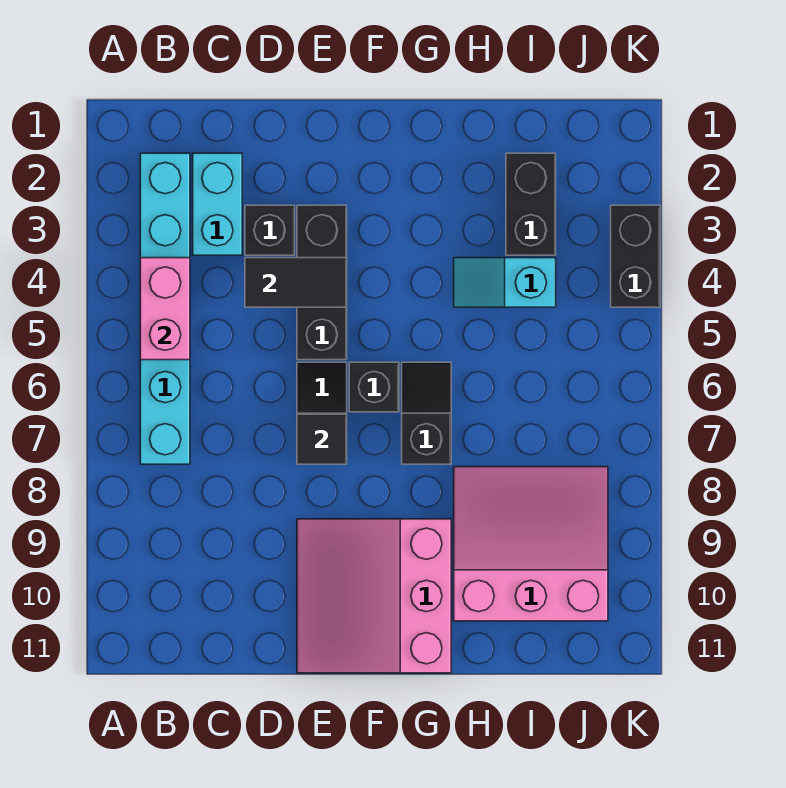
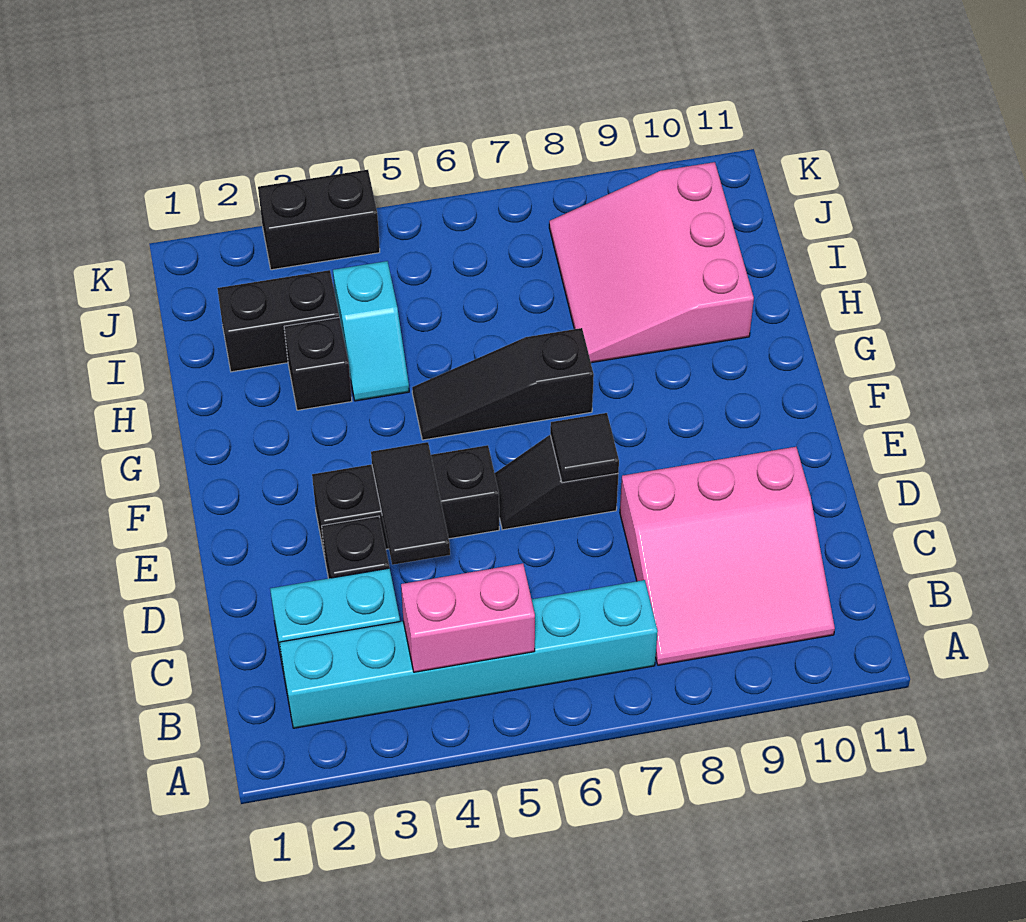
pink 3x3 slope [297,519,451,673] -> pink 3x3 slope moved to [620,447,835,665]
black 1x1 brick [349,362,399,412] -> black 1x1 brick moved to [284,317,352,410]
black 1x2 slope [402,362,451,464] -> black 1x3 slope [412,328,594,440]

